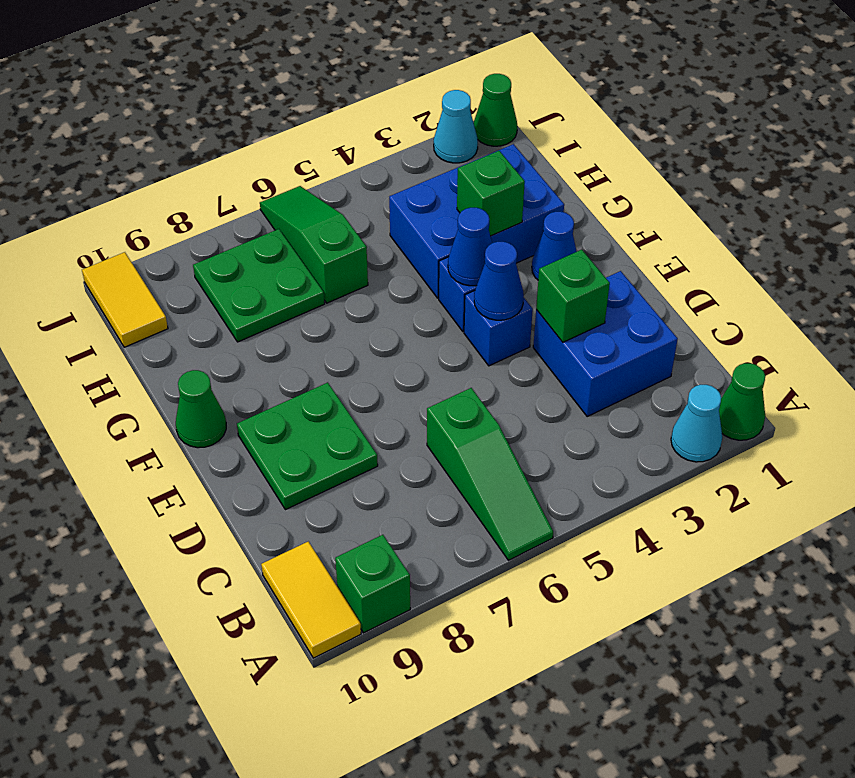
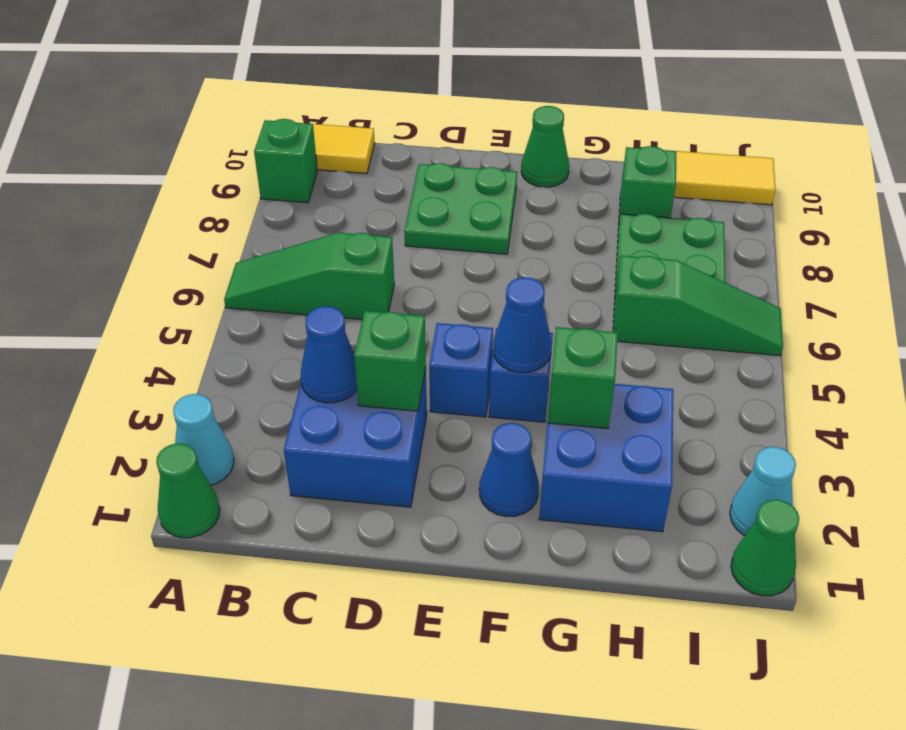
blue 1x1 cone [474,242,524,320] -> blue 1x1 cone moved to [301,306,357,403]
blue 2x3 brick [389,144,564,298] -> blue 2x2 brick [539,384,673,532]
none -> green 1x1 brick [619,146,676,220]

